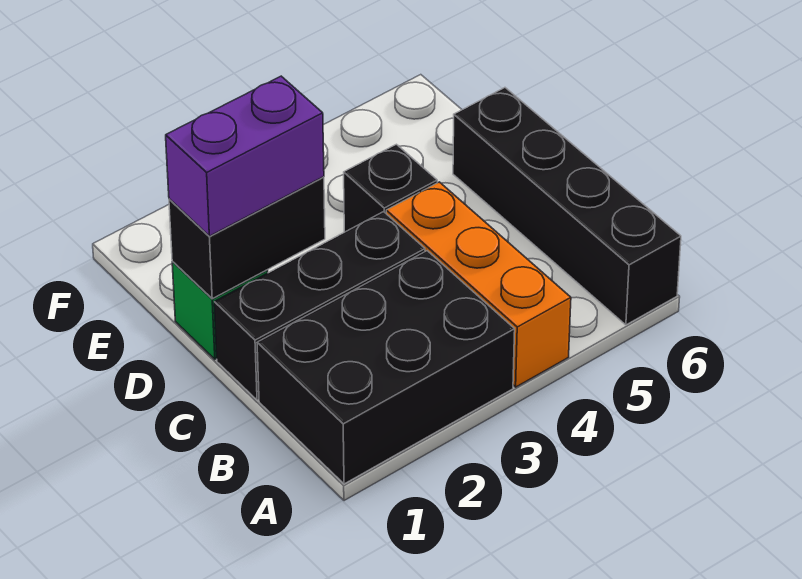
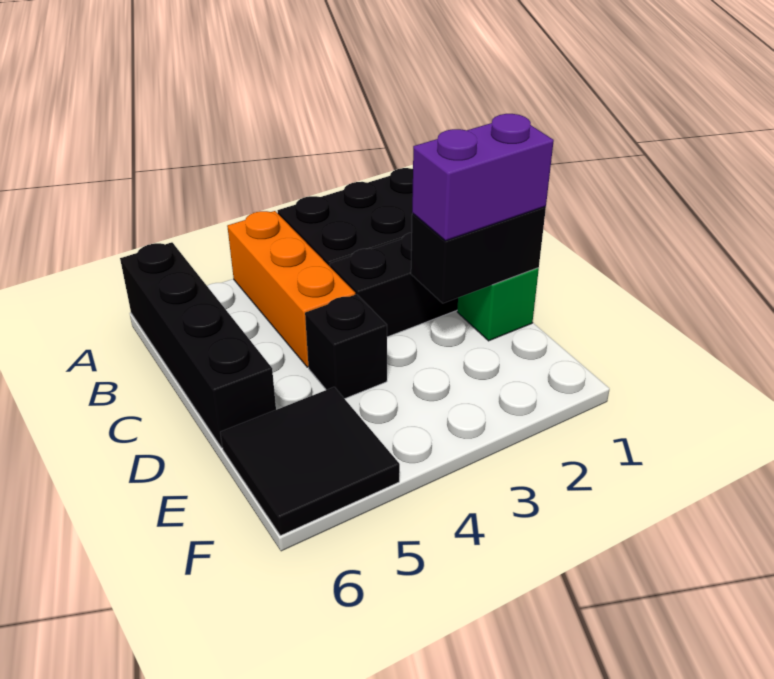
none -> black 2x2 tile [220,387,400,536]

